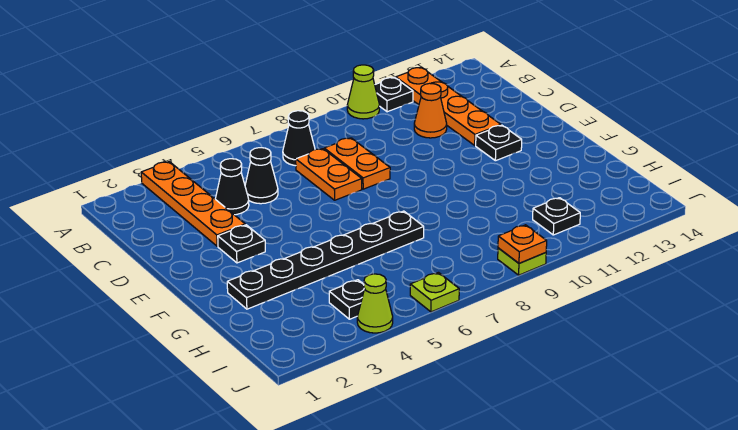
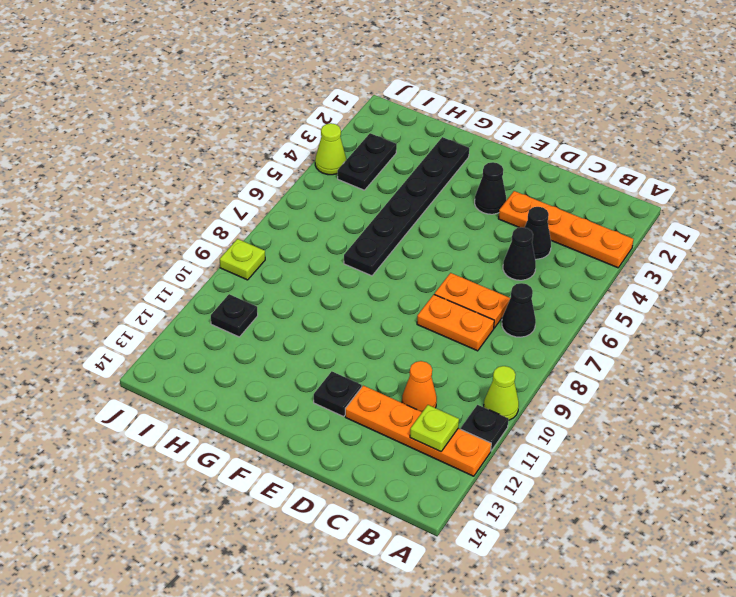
black 1x1 plate [218,225,265,263] -> black 1x1 cone [475,162,506,214]
black 1x1 plate [329,280,364,319] -> black 1x2 plate [338,133,397,190]
lime 1x1 plate [410,273,459,312] -> lime 1x1 plate moved to [410,405,459,452]
orange 1x1 plate [498,225,547,263] -> none

